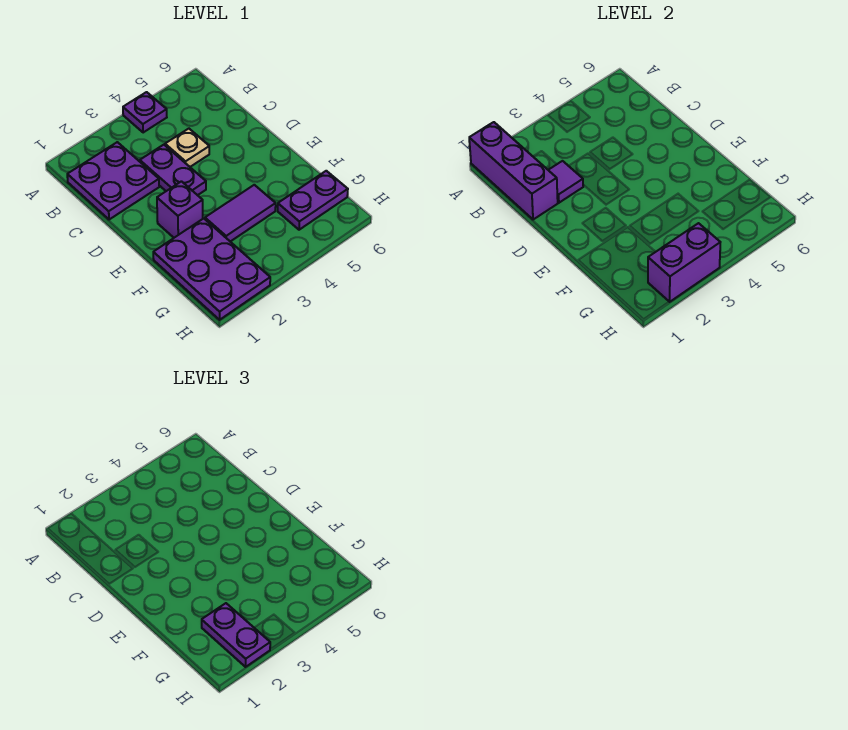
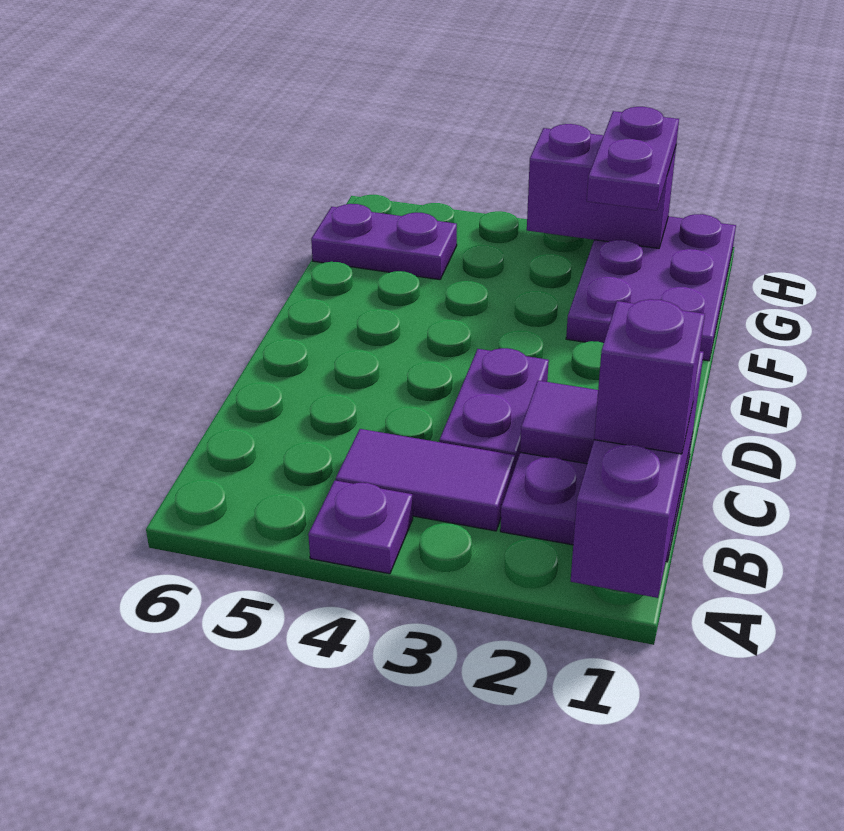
tan 1x1 plate [165,129,209,167] -> none
purple 1x1 brick [157,181,203,238] -> purple 1x1 brick moved to [594,299,705,454]
purple 1x2 tile [205,185,276,242] -> purple 1x2 tile moved to [336,429,515,531]

